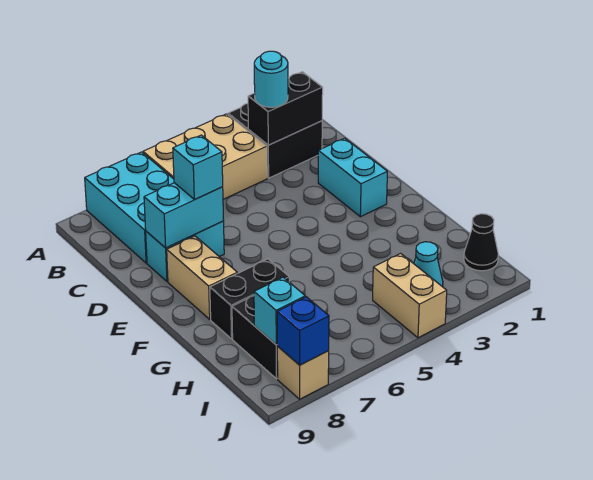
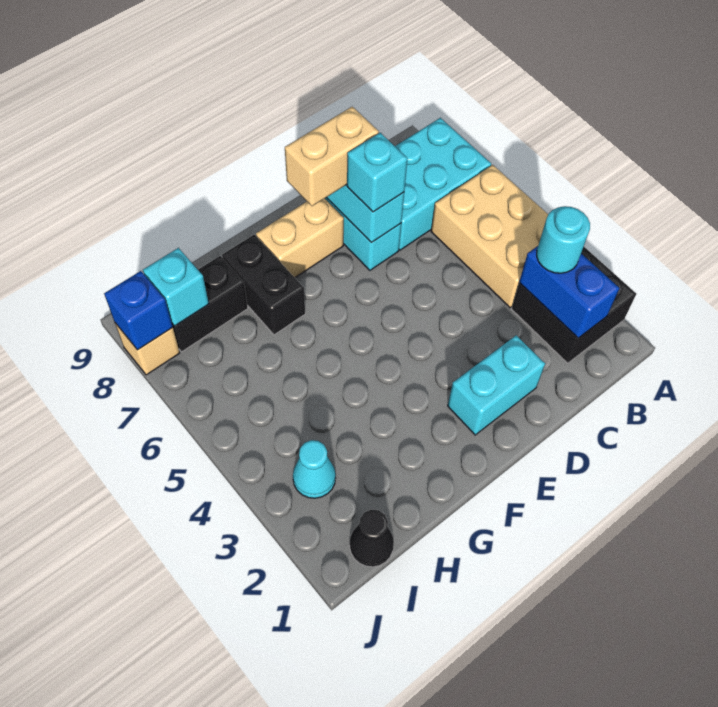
black 1x2 brick [248,72,323,145] -> blue 1x2 brick [519,246,619,338]
tan 1x2 brick [373,253,447,338] -> tan 1x2 brick moved to [285,107,379,206]

